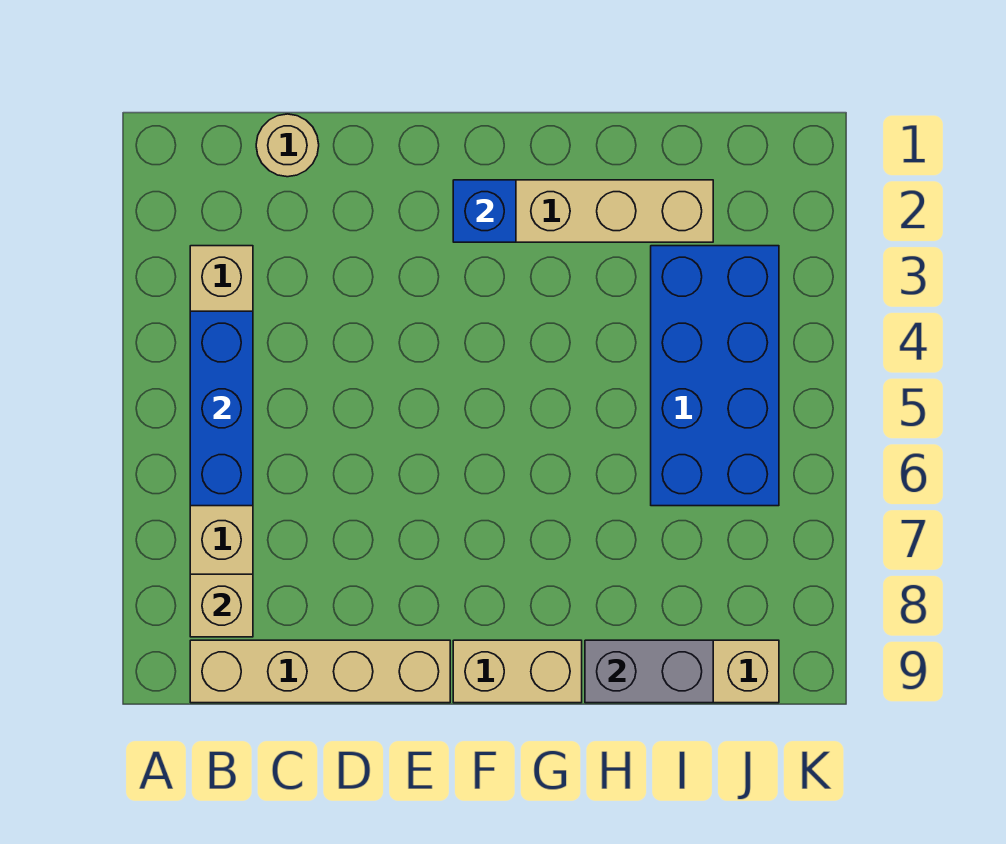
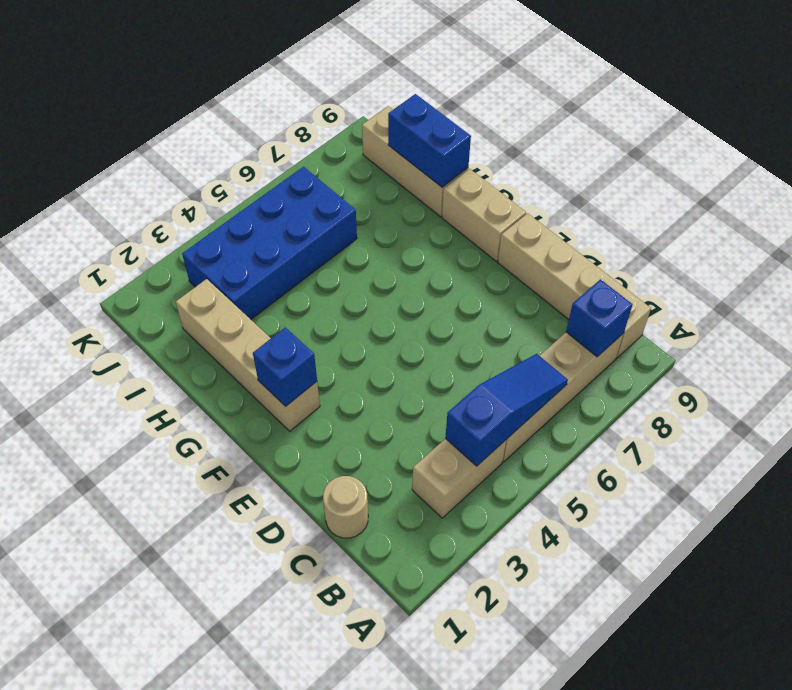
blue 1x3 brick [190,311,253,506] -> blue 1x3 slope [445,354,568,466]
tan 1x1 brick [190,574,253,637] -> blue 1x1 brick [566,279,633,357]
grey 1x2 brick [585,640,713,703] -> blue 1x2 brick [388,94,471,187]

